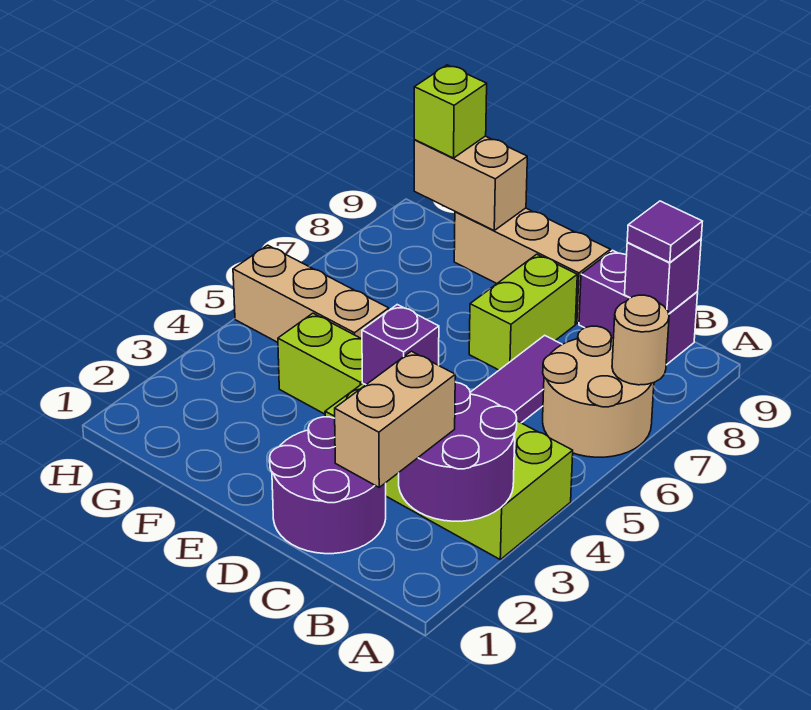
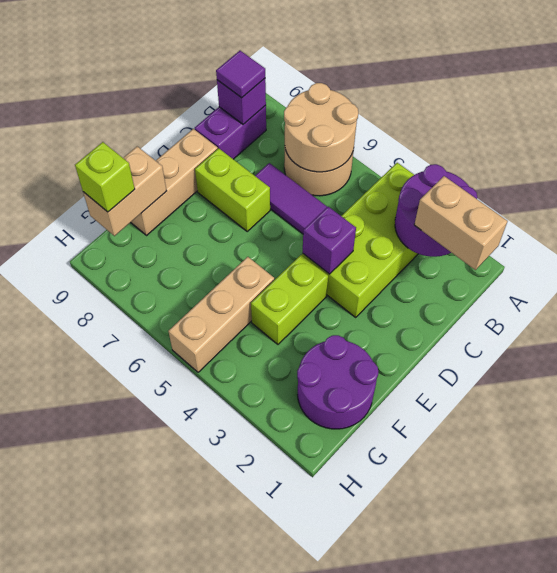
tan 1x1 round brick [612,295,669,385] -> tan 2x2 round brick [284,83,358,172]
purple 2x2 round brick [270,417,386,554] -> purple 2x2 round brick moved to [297,335,378,429]

